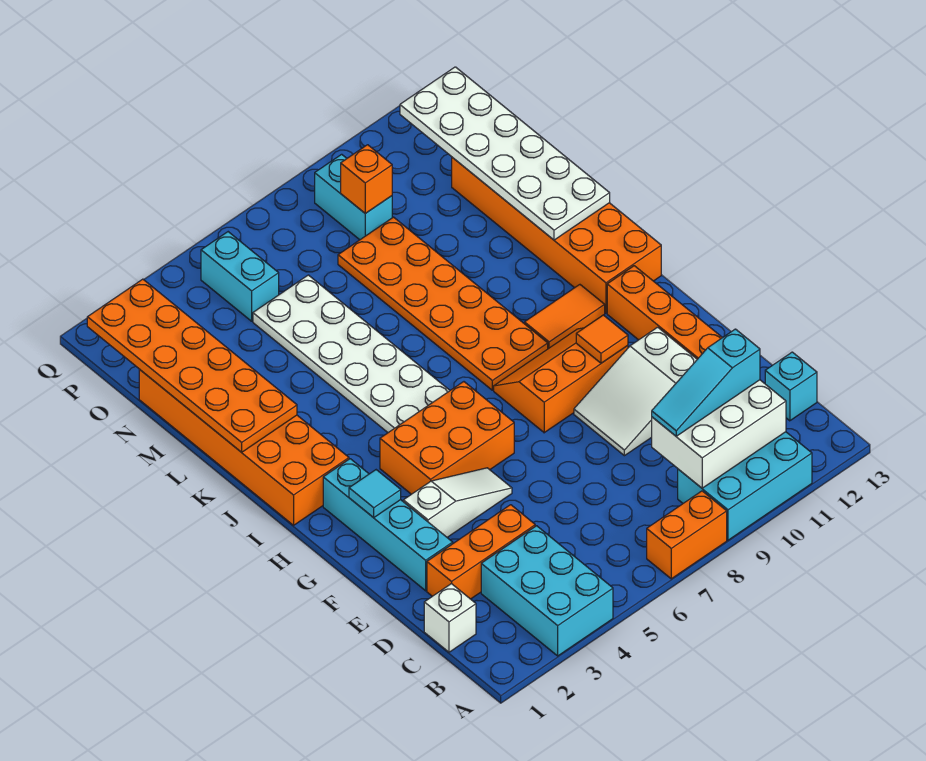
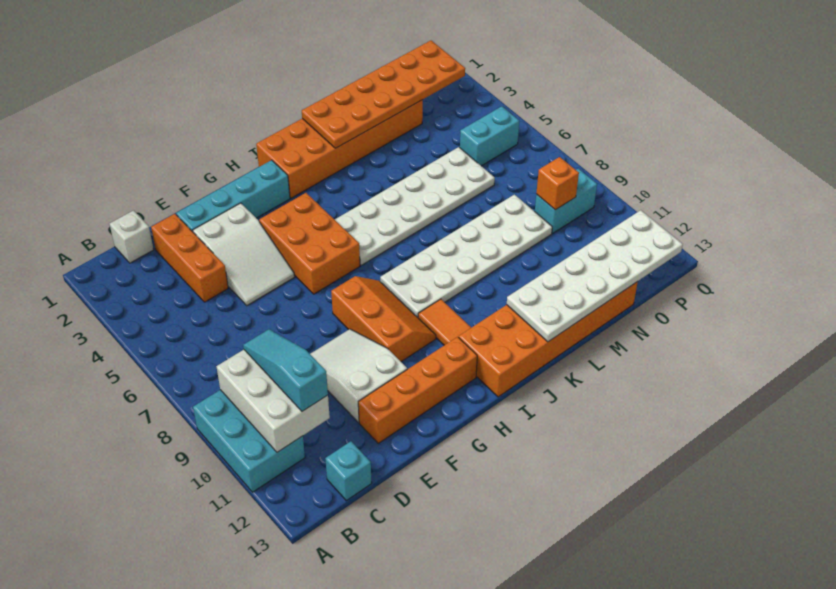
cyan 2x3 brick [481,526,613,656] -> none
orange 1x2 brick [647,491,727,579] -> none
white 1x3 slope [403,468,512,537] -> white 2x3 slope [193,203,295,306]
cyan 1x1 tile [349,470,401,518] -> none
orange 1x1 tile [576,315,628,363] -> none
orange 2x6 plate [338,217,548,390] -> white 2x6 plate [380,195,552,317]

